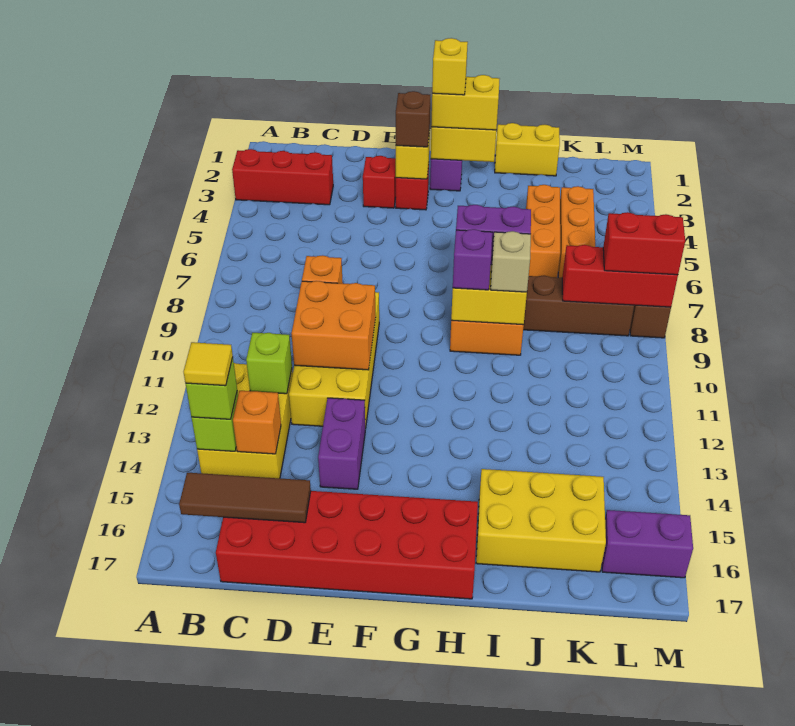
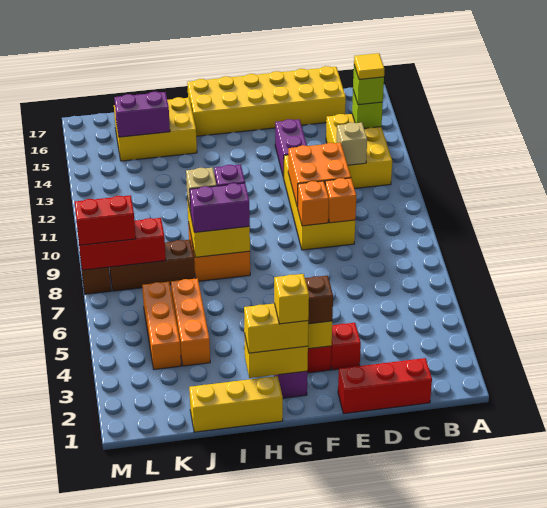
red 1x3 brick [232,149,333,205] -> red 1x3 brick moved to [338,358,432,414]
brown 1x3 tile [179,473,311,523] -> none
lime 1x1 brick [246,333,292,394] -> tan 1x1 brick [337,123,367,165]
orange 1x1 brick [233,391,281,454] -> orange 1x1 brick moved to [297,181,329,226]
red 2x6 brick [216,491,478,599] -> yellow 2x6 brick [187,66,346,136]
yellow 1x2 brick [495,123,560,176] -> yellow 1x3 brick [189,376,283,432]
purple 1x2 brick [602,510,693,578] -> purple 1x2 brick moved to [114,92,170,137]

